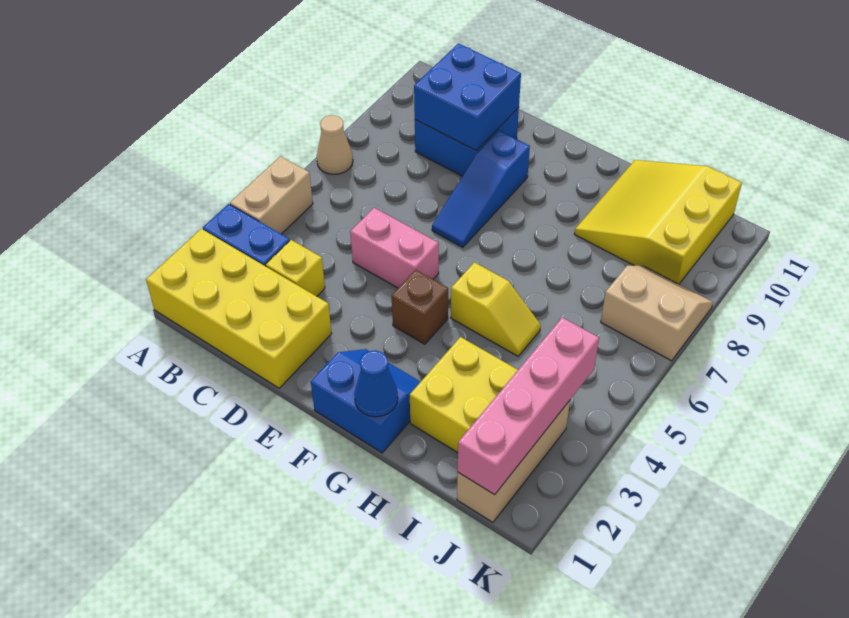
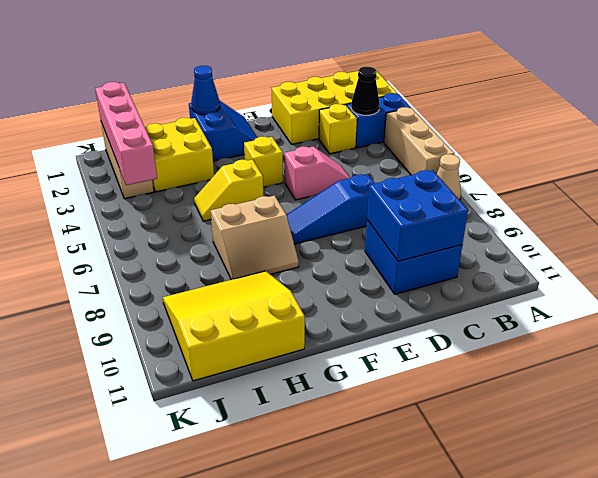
tan 1x2 brick [230,156,313,234] -> tan 1x3 brick [384,107,455,175]
none -> black 1x1 cone [351,67,380,115]
pink 1x2 brick [350,208,439,288] -> pink 1x2 slope [284,146,350,200]
blue 1x3 slope [432,131,530,247] -> blue 1x3 slope turned to [287,174,375,244]
blue 2x2 slope [311,349,420,453] -> blue 2x2 slope turned to [189,100,257,161]
brown 1x1 brick [392,270,448,344] -> yellow 1x1 brick [244,137,283,187]
yellow 3x3 slope [574,160,742,284] -> yellow 3x3 slope turned to [163,271,305,381]
tan 2x2 slope [601,266,713,361] -> tan 2x2 slope moved to [210,196,299,280]

